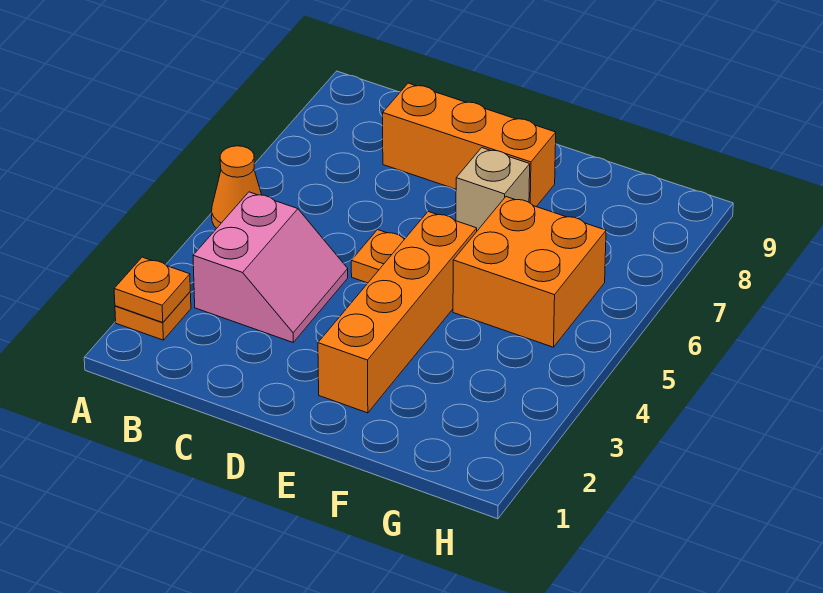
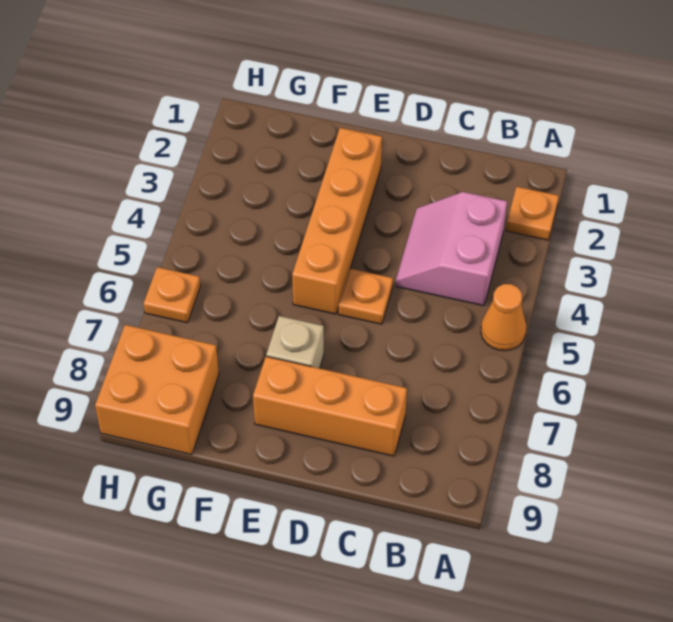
orange 1x1 plate [114,257,190,323] -> orange 1x1 plate moved to [144,267,200,323]
orange 2x2 brick [453,197,606,347] -> orange 2x2 brick moved to [95,325,219,455]

